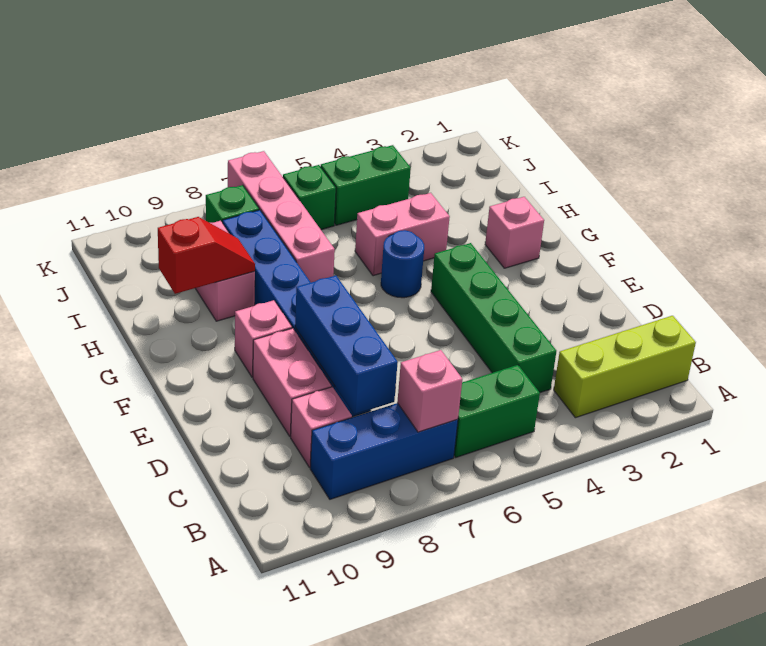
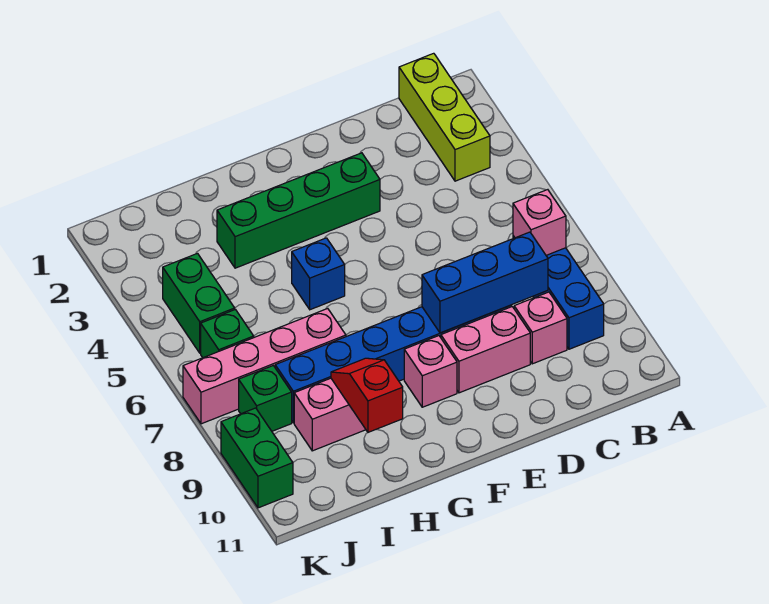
green 1x2 brick [454,365,540,457] -> green 1x2 brick moved to [221,408,293,508]
green 1x4 brick [431,243,556,393] -> green 1x4 brick moved to [217,153,380,268]
pink 1x1 brick [485,197,544,268] -> none
blue 1x1 round brick [381,230,424,298] -> blue 1x1 brick [292,238,345,310]
pink 1x2 brick [355,193,450,276] -> none

